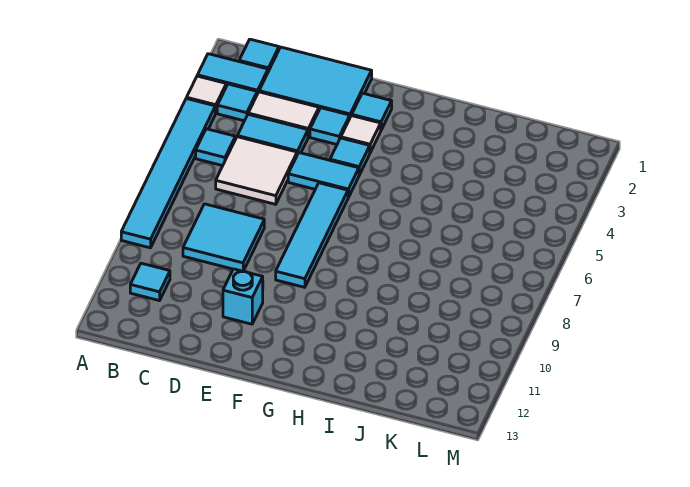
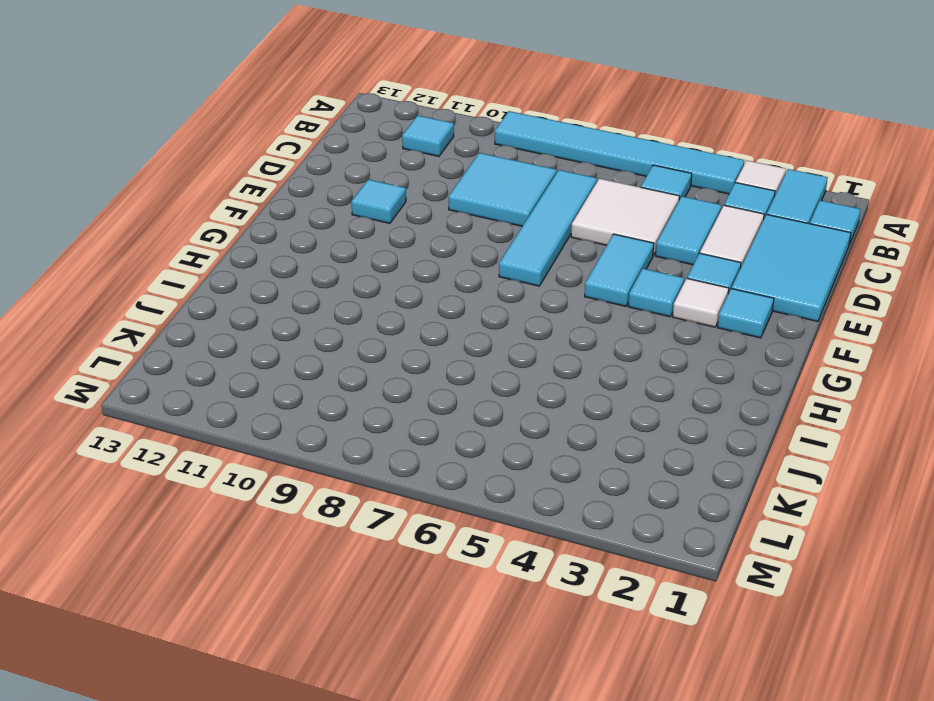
cyan 1x1 brick [223,269,263,324] -> cyan 1x1 tile [352,179,406,223]
cyan 1x4 tile [276,183,348,287] -> cyan 1x4 tile turned to [499,170,597,286]

